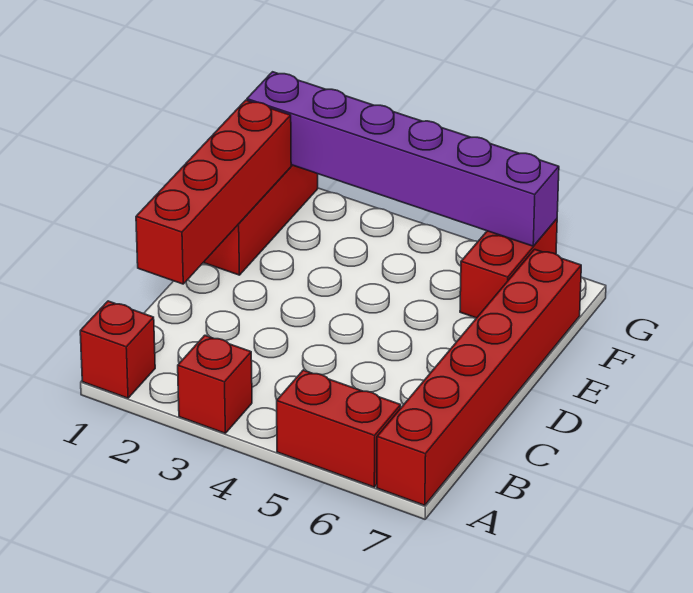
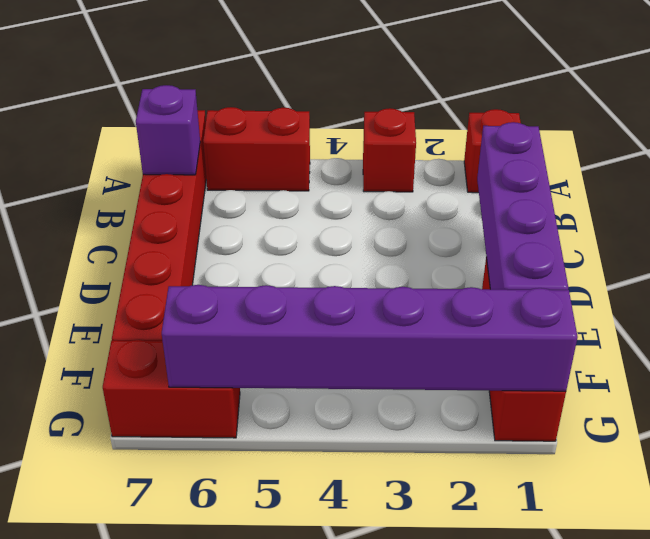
none -> purple 1x1 brick [136,85,200,175]
red 1x4 brick [136,100,291,284] -> purple 1x4 brick [477,122,568,290]
red 1x2 brick [460,219,557,318] -> red 1x2 brick turned to [103,340,240,438]

